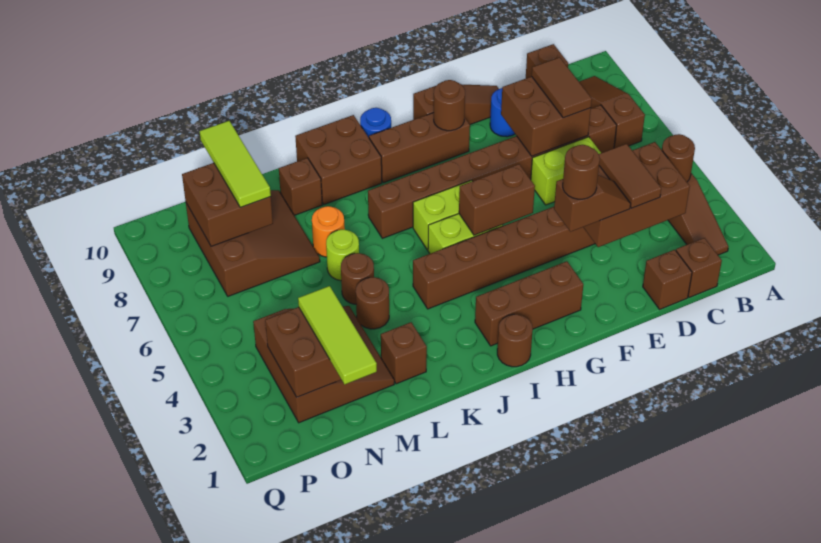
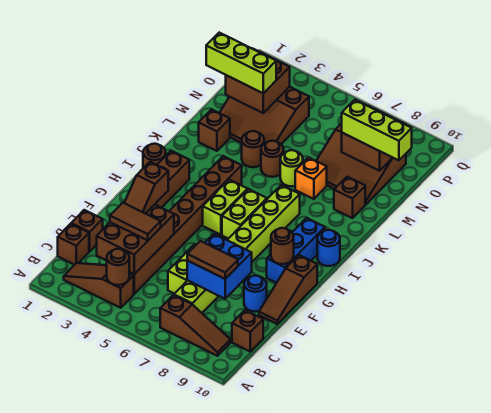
brown 1x8 brick [368,105,617,238] -> lime 1x8 brick [174,185,300,313]
brown 2x2 brick [501,77,591,156] -> blue 2x2 brick [187,234,252,299]
brown 1x1 round brick [563,145,600,199] -> none
brown 1x2 brick [459,164,535,235] -> none
brown 1x3 brick [369,113,470,183] -> blue 1x3 brick [267,218,325,283]
brown 2x2 brick [295,115,382,204] -> none
orange 1x1 round brick [312,206,345,257] -> orange 1x1 brick [295,157,327,199]
lime 1x3 tile [298,286,377,384] -> lime 1x3 brick [206,33,276,93]
lime 1x3 tile [200,121,271,207] -> lime 1x3 brick [342,100,412,160]

